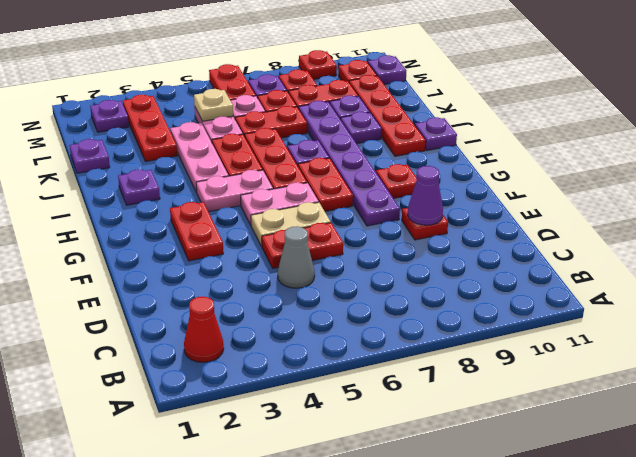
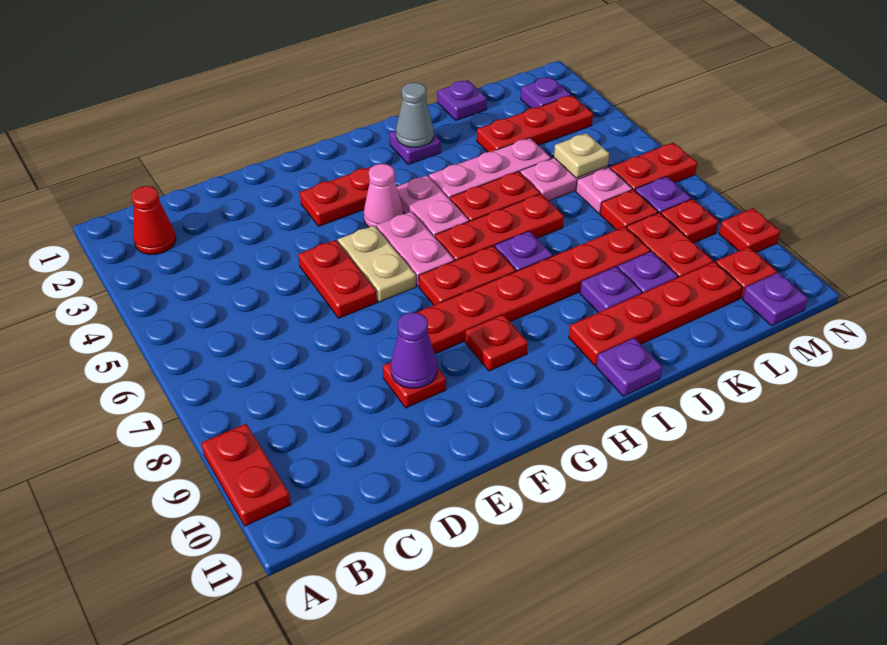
grey 1x1 cone [278,226,315,288] -> grey 1x1 cone moved to [396,83,434,147]
purple 1x6 plate [299,101,400,226] -> red 1x6 plate [416,227,650,354]
none -> pink 1x1 cone [364,164,403,227]
red 1x2 plate [235,106,307,138] -> red 1x2 plate moved to [201,424,291,526]

